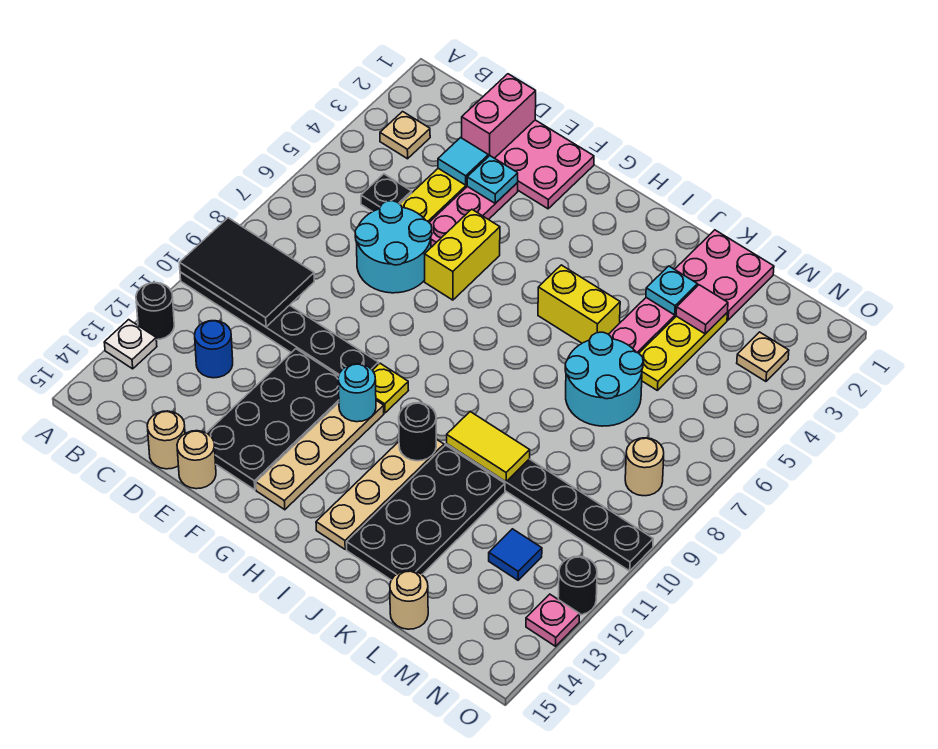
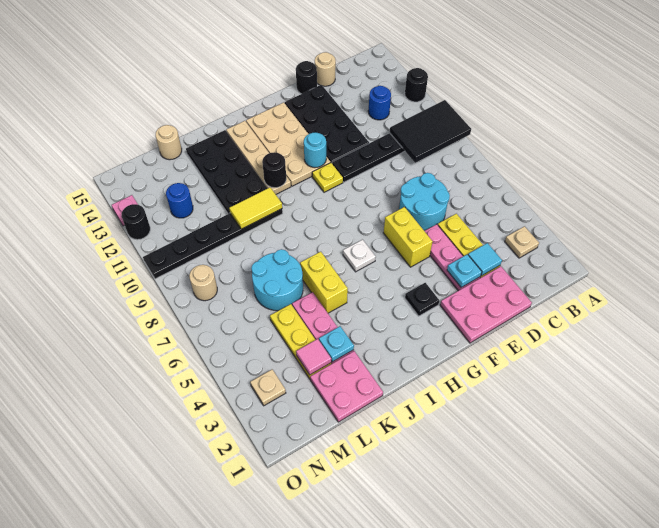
white 1x1 plate [104,320,157,369] -> white 1x1 plate moved to [343,240,376,272]
black 1x1 plate [361,174,412,212] -> black 1x1 plate moved to [405,283,439,316]
pink 1x2 brick [462,74,536,158] -> none
tan 1x1 round brick [177,431,216,489] -> black 1x1 round brick [296,61,317,94]
tan 1x4 plate [256,401,384,510] -> tan 2x4 plate [246,102,331,186]
yellow 1x2 brick [538,265,620,343] -> yellow 1x2 brick turned to [300,252,348,313]
blue 1x1 tile [489,529,542,580] -> blue 1x1 round brick [166,183,193,218]

